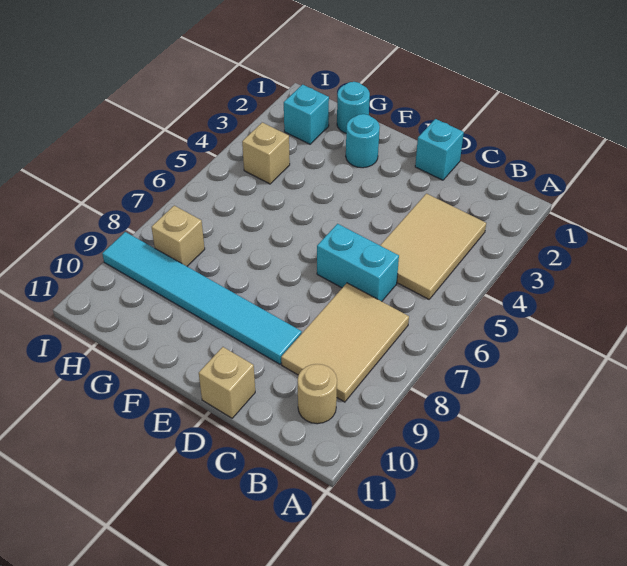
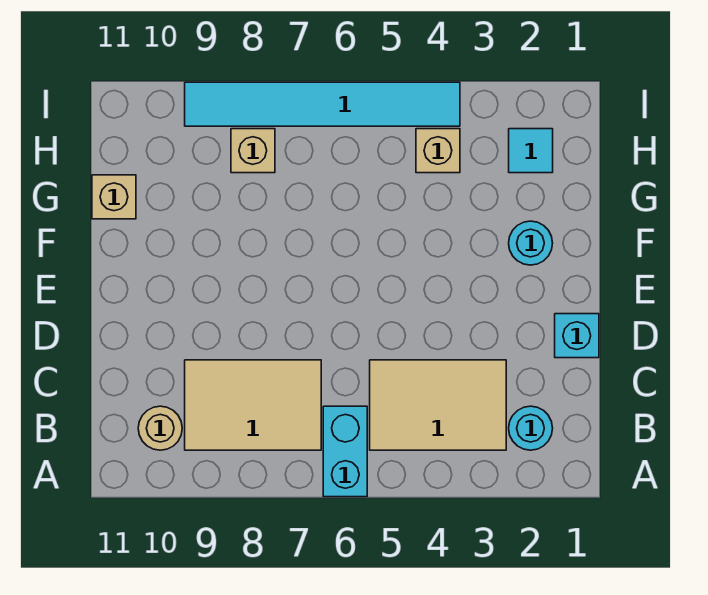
cyan 1x2 brick [317,224,399,301] -> cyan 1x2 brick moved to [323,406,367,497]
cyan 1x6 tile [102,232,302,364] -> cyan 1x6 tile turned to [185,82,460,126]
tan 1x1 brick [199,347,255,418] -> tan 1x1 brick moved to [92,175,136,219]
cyan 1x1 round brick [337,82,370,133] -> cyan 1x1 round brick moved to [509,406,553,450]
cyan 1x1 brick [284,85,329,144] -> cyan 1x1 tile [509,129,553,173]

